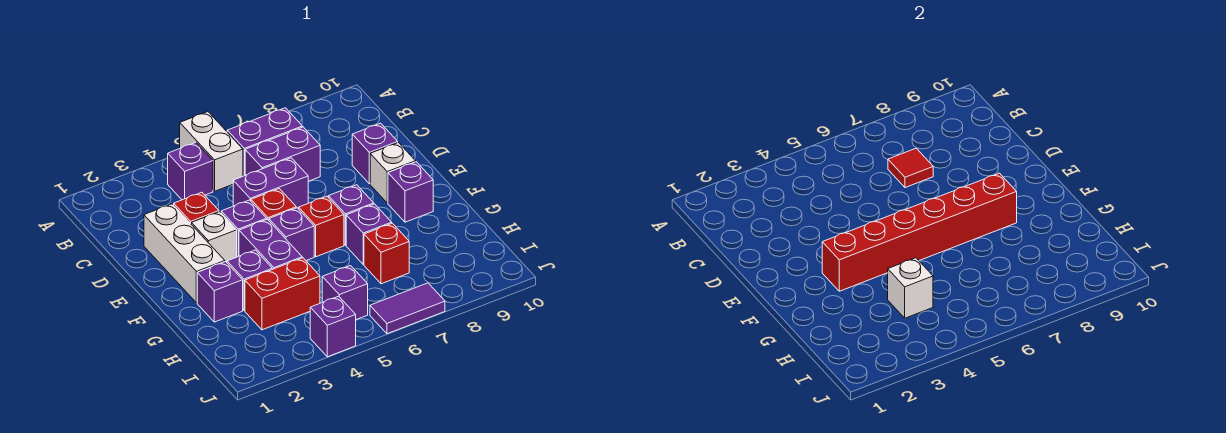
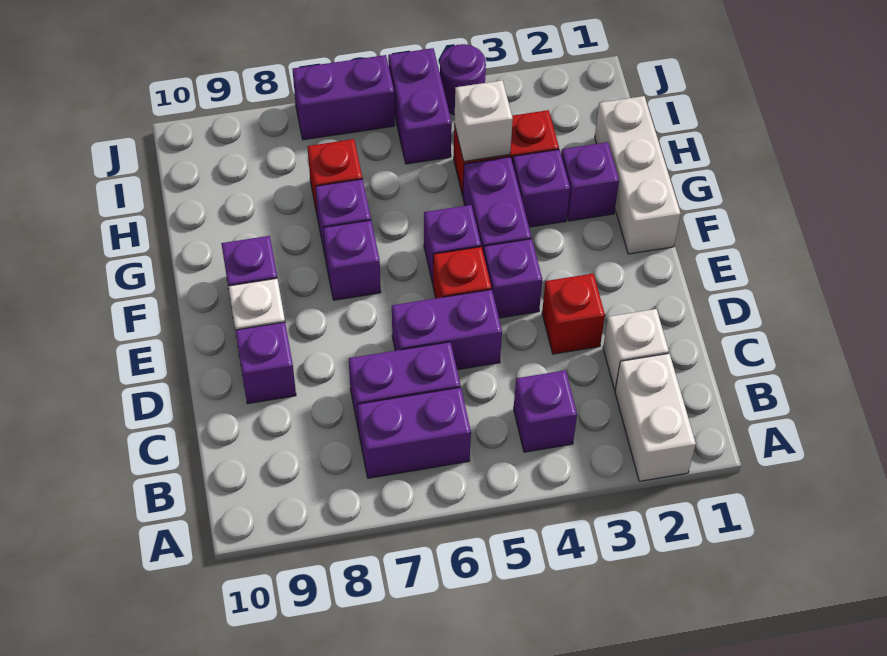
white 1x2 brick [180,112,243,191] -> white 1x2 brick moved to [615,353,696,481]
red 1x1 tile [888,148,933,188] -> none
white 1x3 brick [144,204,225,303] -> white 1x3 brick moved to [595,96,681,254]
white 1x1 brick [191,212,237,262] -> white 1x1 brick moved to [603,309,669,390]
red 1x6 brick [822,173,1017,291] -> none
red 1x1 brick [299,196,344,257] -> none
purple 1x1 brick [322,266,368,320] -> purple 1x2 brick [388,48,452,164]
purple 1x1 brick [310,296,356,357] -> purple 1x1 round brick [440,44,486,115]
purple 1x2 tile [370,283,445,334] -> purple 1x2 brick [293,55,395,140]

